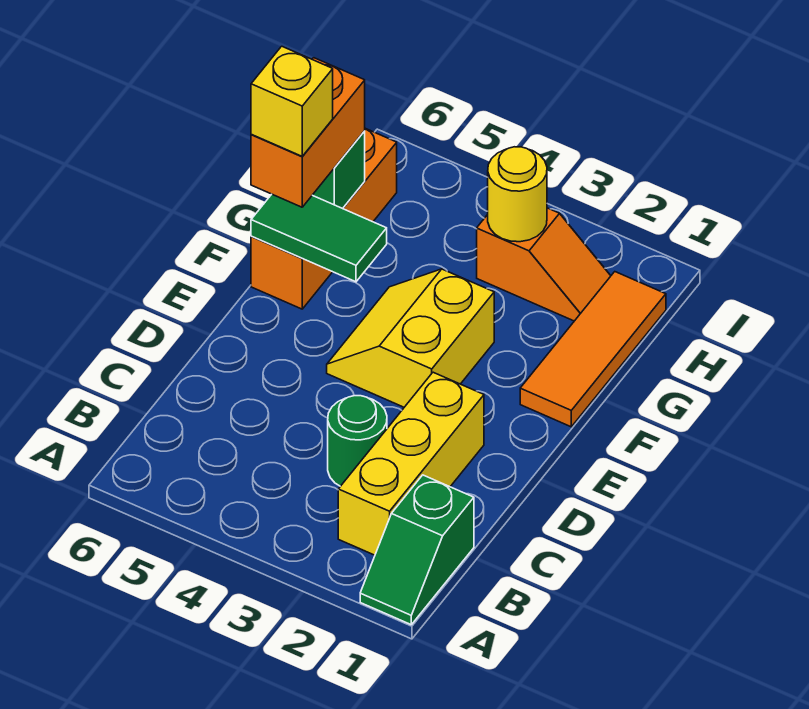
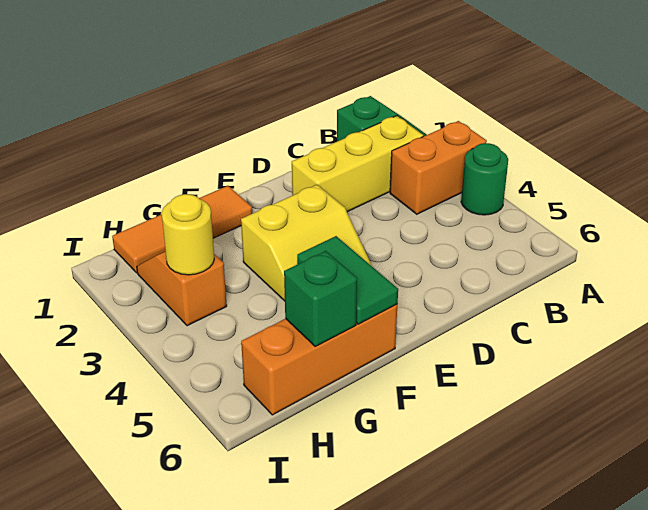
green 1x1 round brick [328,396,387,486] -> green 1x1 round brick moved to [461,143,508,215]
orange 1x2 brick [251,58,365,207] -> orange 1x2 brick moved to [390,121,487,214]
yellow 1x1 brick [251,46,333,156] -> none

